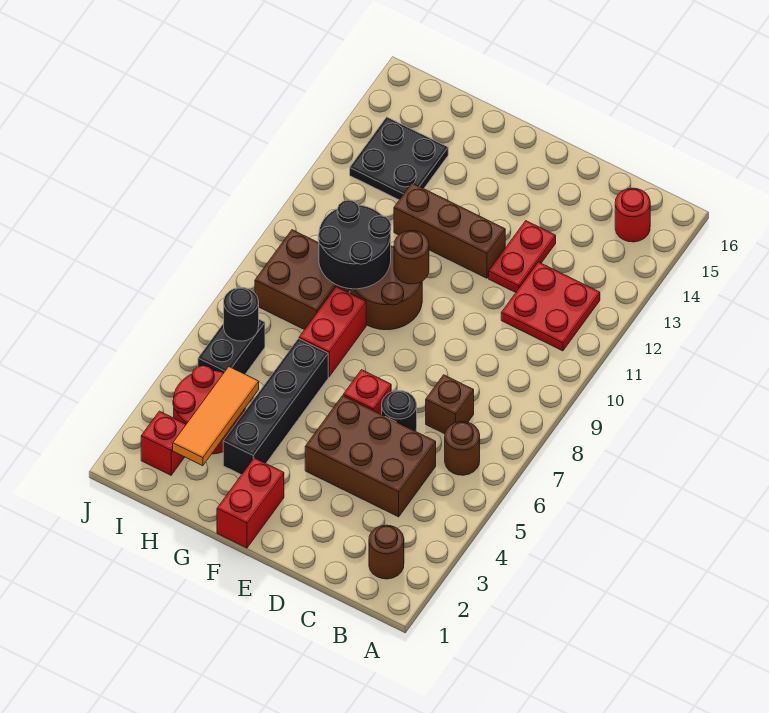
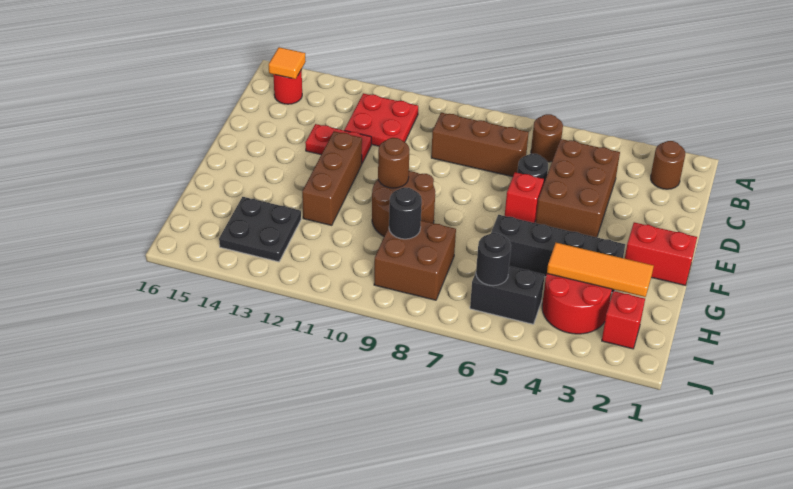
none -> orange 1x1 tile [269,47,306,79]
brown 1x1 brick [426,375,474,434] -> brown 1x3 brick [431,113,529,177]
red 1x2 brick [299,287,366,377] -> none
black 2x2 round brick [318,200,391,289] -> black 1x1 round brick [389,187,422,239]

